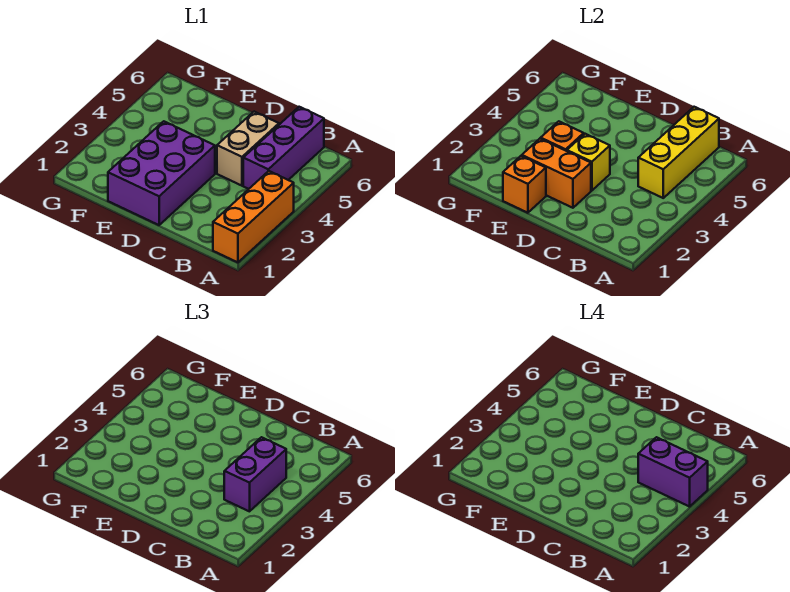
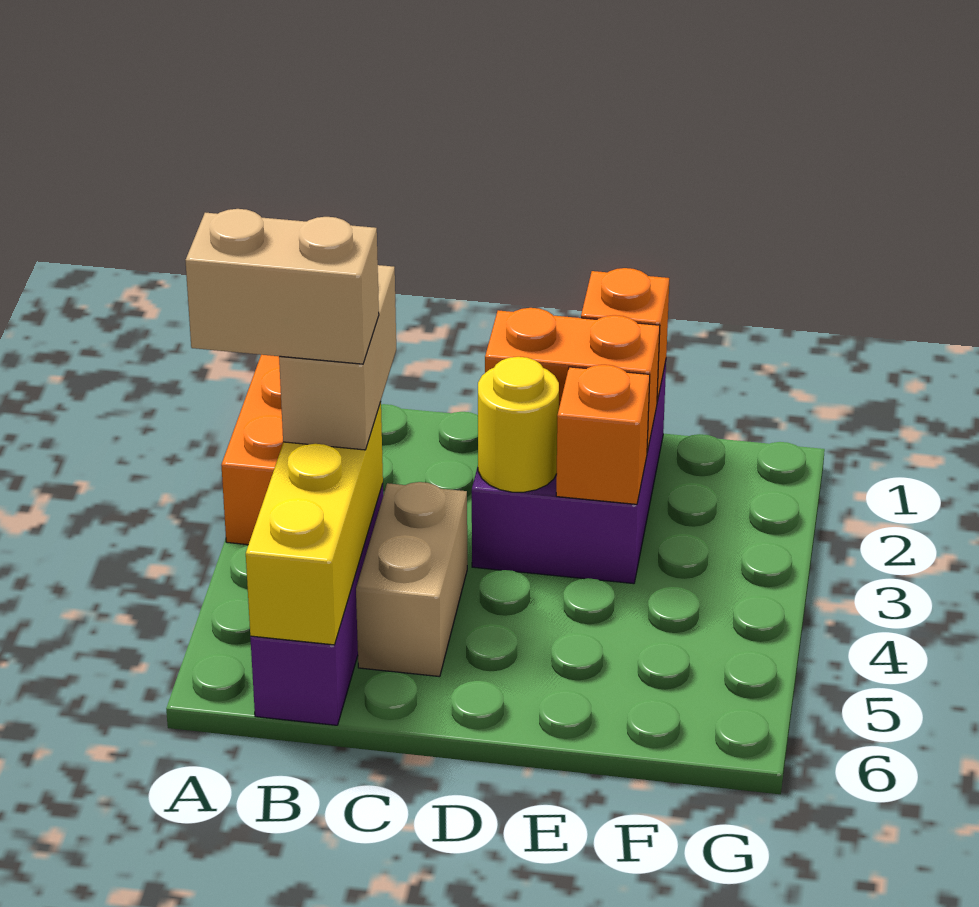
purple 1x2 brick [638,437,708,507] -> tan 1x2 brick [185,209,379,364]
purple 1x2 brick [224,437,286,511] -> tan 1x2 brick [279,265,396,450]
yellow 1x1 brick [567,134,610,191] -> yellow 1x1 round brick [478,357,559,492]

